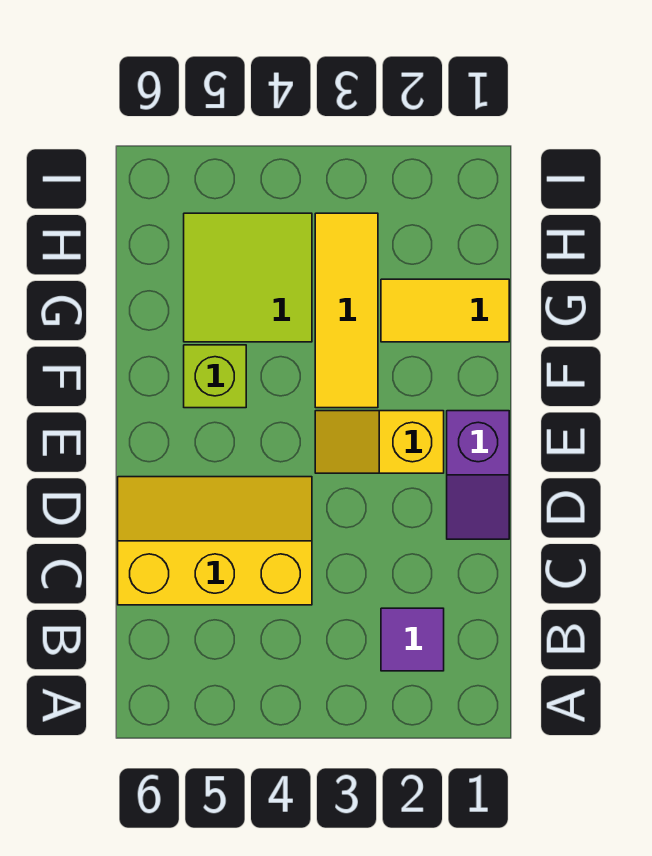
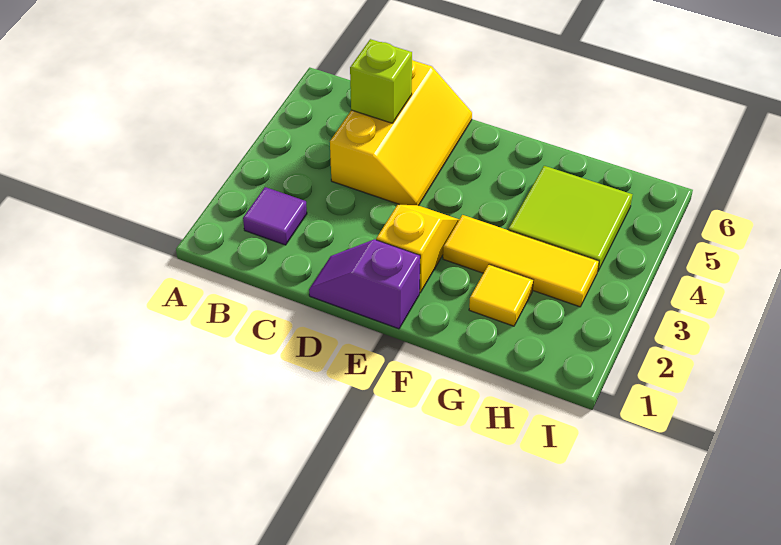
lime 1x1 brick [184,345,246,408] -> lime 1x1 brick moved to [350,39,412,123]
yellow 1x2 tile [381,279,509,342] -> yellow 1x1 tile [469,264,533,326]

